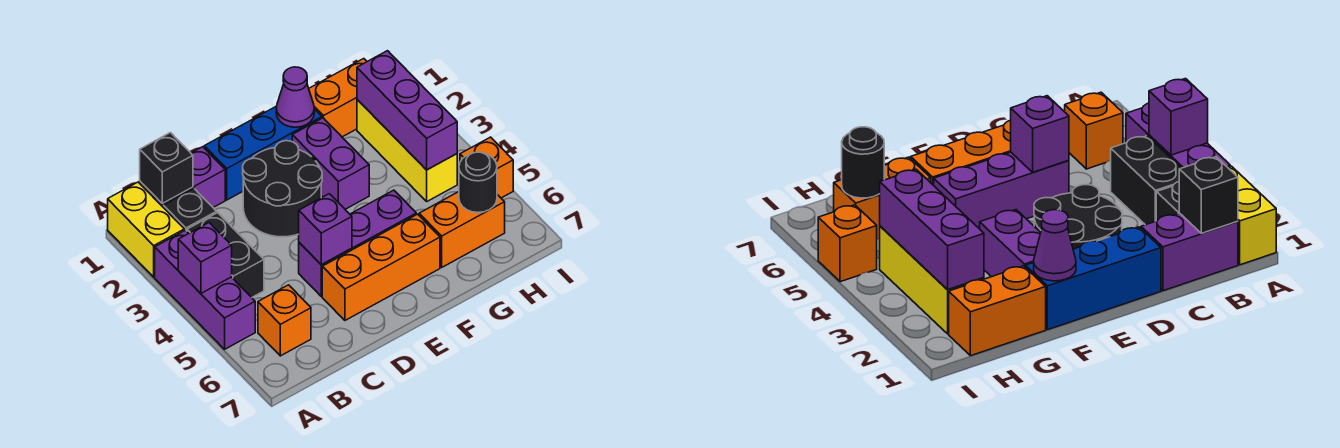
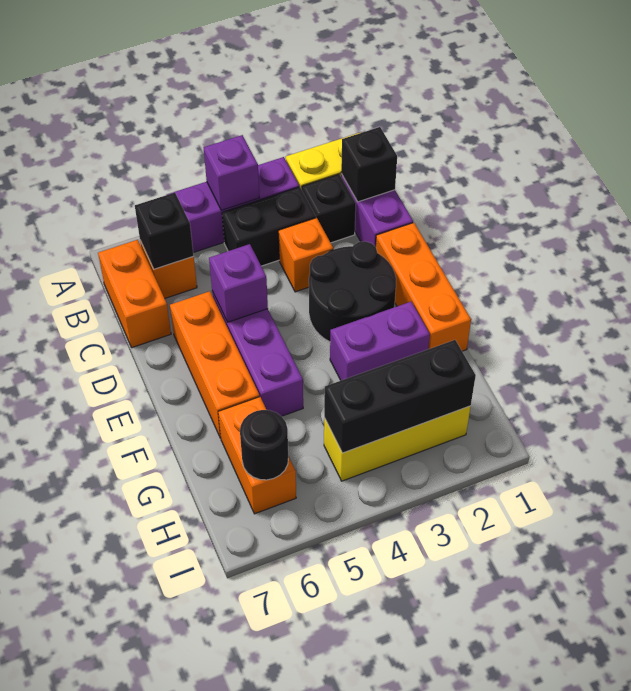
none -> black 1x1 brick [135,193,194,269]
blue 1x3 brick [204,106,322,200] -> orange 1x3 brick [376,223,471,351]
purple 1x1 cone [276,67,314,127] -> none
orange 1x2 brick [309,59,367,137] -> orange 1x2 brick moved to [98,240,171,348]
purple 1x3 brick [357,51,457,170] -> black 1x3 brick [324,340,476,453]
orange 1x1 brick [460,137,513,198] -> orange 1x1 brick moved to [279,218,333,292]

